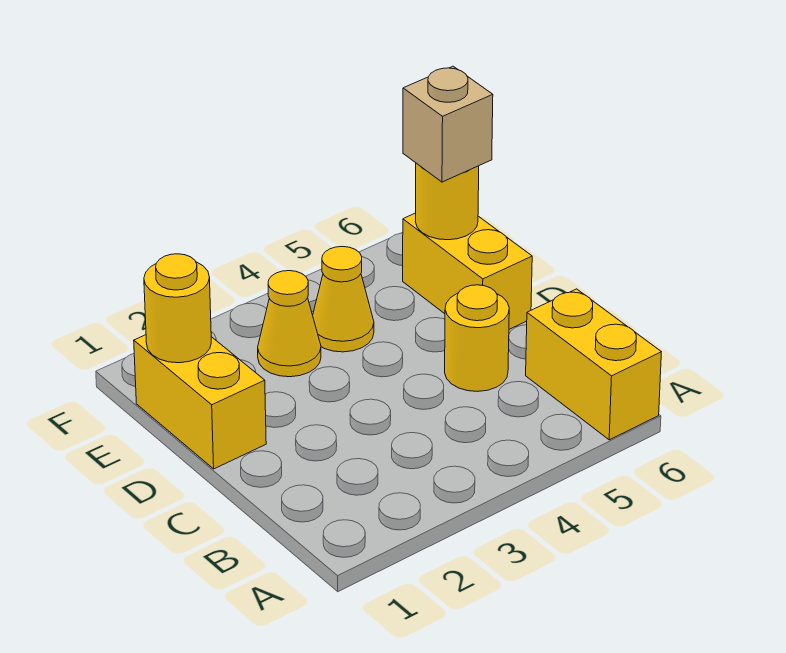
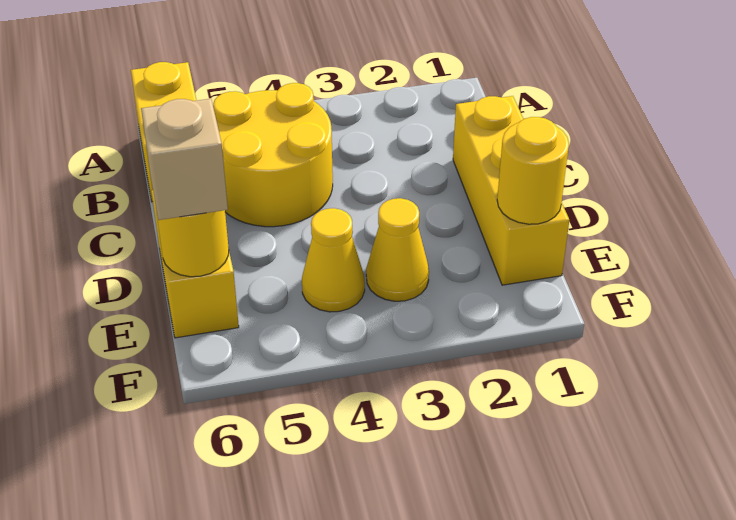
yellow 1x1 round brick [445,285,509,391] -> yellow 2x2 round brick [213,83,333,227]
yellow 1x2 brick [134,335,266,469] -> yellow 1x3 brick [453,96,569,285]

